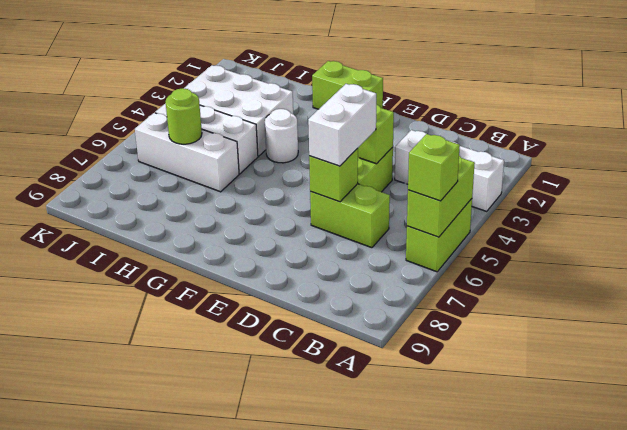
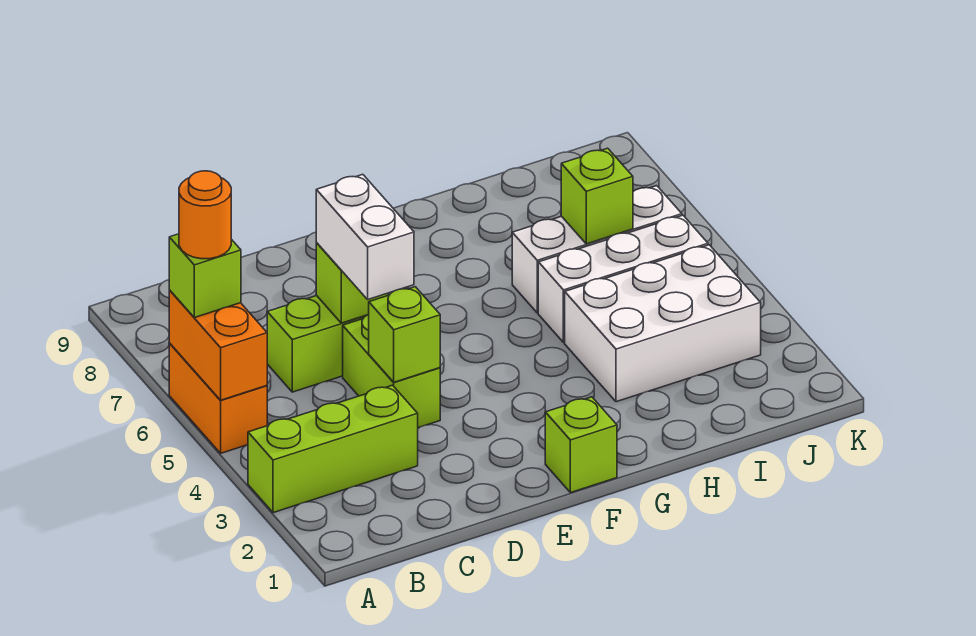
white 1x3 brick [395,130,504,211] -> lime 1x3 brick [248,385,418,513]
lime 1x2 brick [406,199,472,272] -> orange 1x2 brick [169,343,267,453]
lime 1x2 brick [407,156,475,237] -> orange 1x2 brick [169,290,267,400]
none -> orange 1x1 round brick [179,171,231,259]
lime 1x2 brick [312,61,383,109] -> lime 1x1 brick [545,397,617,493]
white 1x1 round brick [265,109,298,163] -> none
lime 1x1 round brick [166,88,202,144] -> lime 1x1 brick [561,148,633,244]

